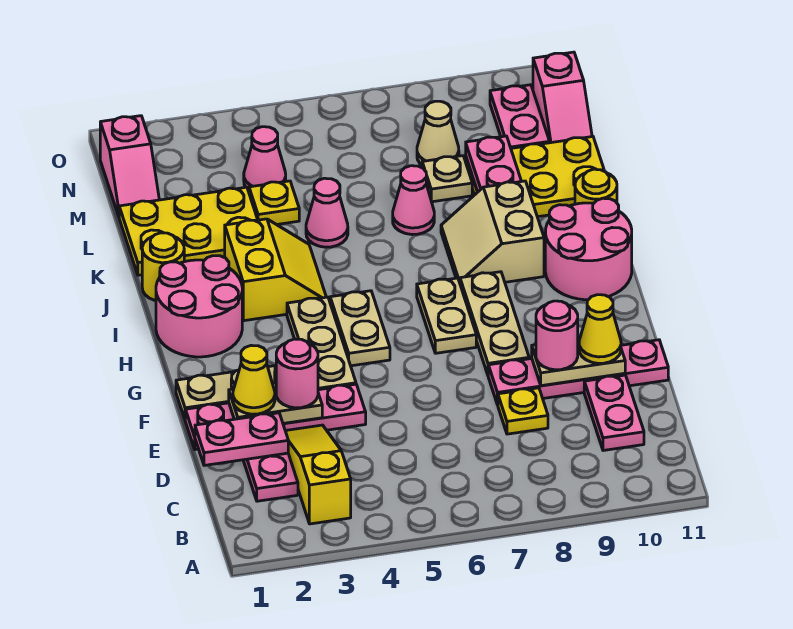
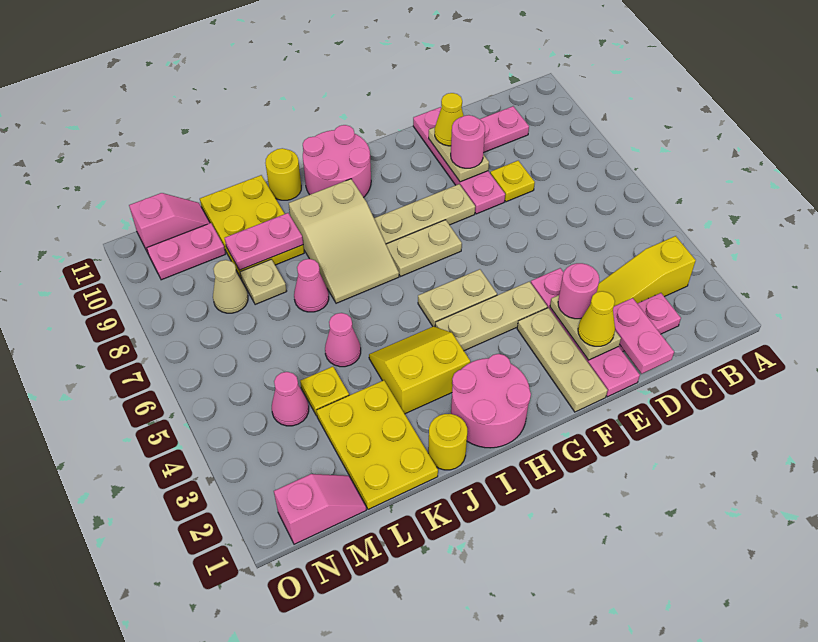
tan 2x2 slope [441,181,544,282] -> tan 2x3 slope [289,179,399,303]

